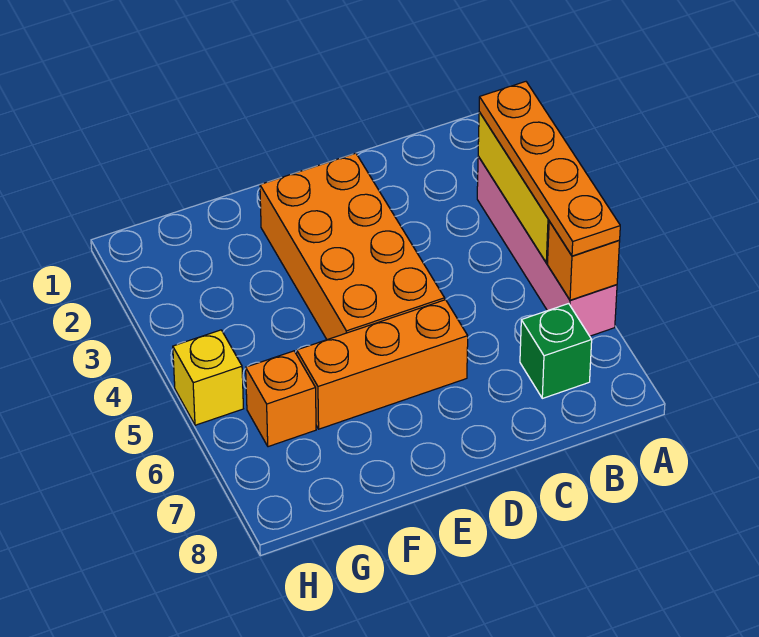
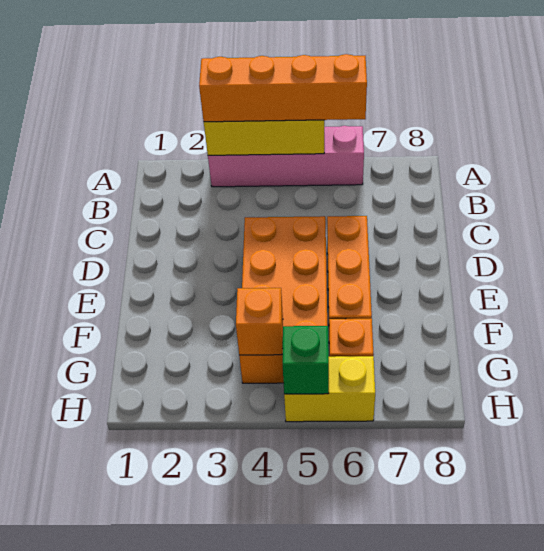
orange 1x4 plate [479,82,620,256] -> orange 1x4 brick [199,54,367,122]
orange 1x1 brick [547,221,620,300] -> orange 1x1 brick moved to [236,288,283,355]
green 1x1 brick [520,304,592,398] -> green 1x1 brick moved to [283,326,329,394]
orange 2x4 brick [260,153,445,340] -> orange 2x4 brick turned to [239,216,327,383]
yellow 1x1 brick [173,330,243,425] -> yellow 1x2 brick [284,356,375,422]

